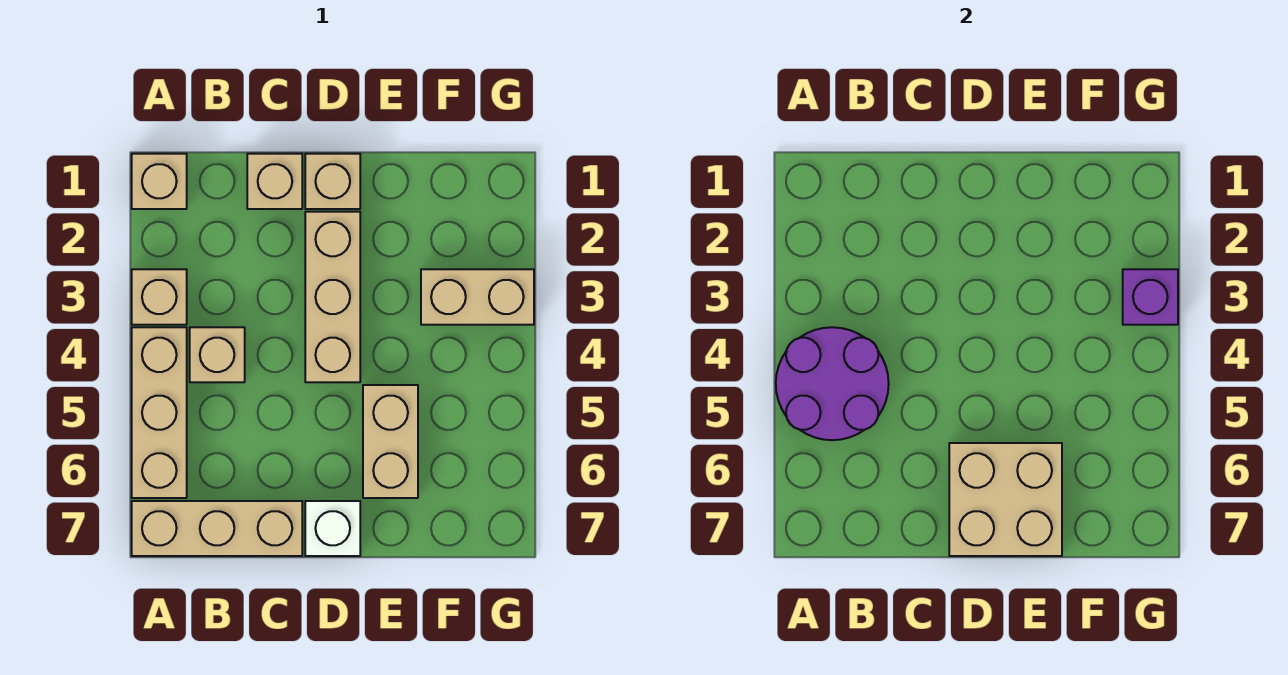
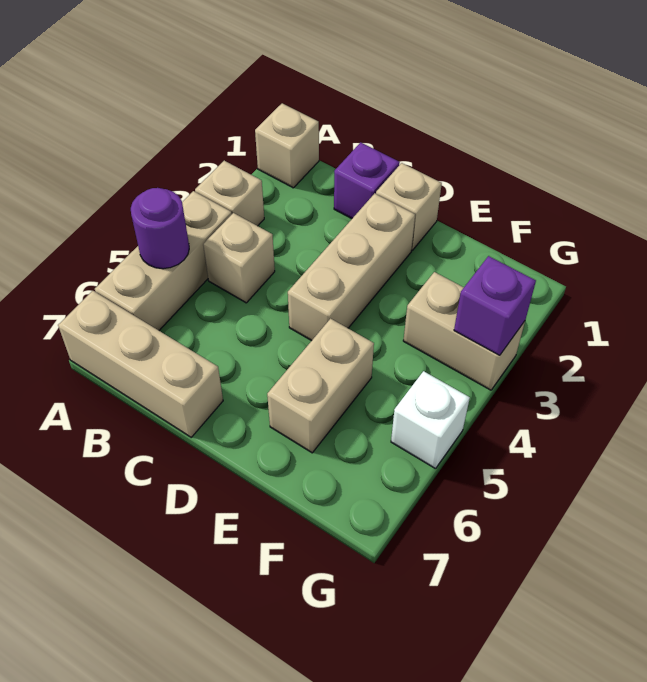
purple 2x2 round brick [776,327,889,440] -> purple 1x1 round brick [131,188,189,269]
tan 1x1 brick [247,154,302,209] -> purple 1x1 brick [334,142,400,219]
tan 2x2 brick [949,443,1062,556] -> none
white 1x1 brick [305,501,360,556] -> white 1x1 brick moved to [391,371,470,469]

